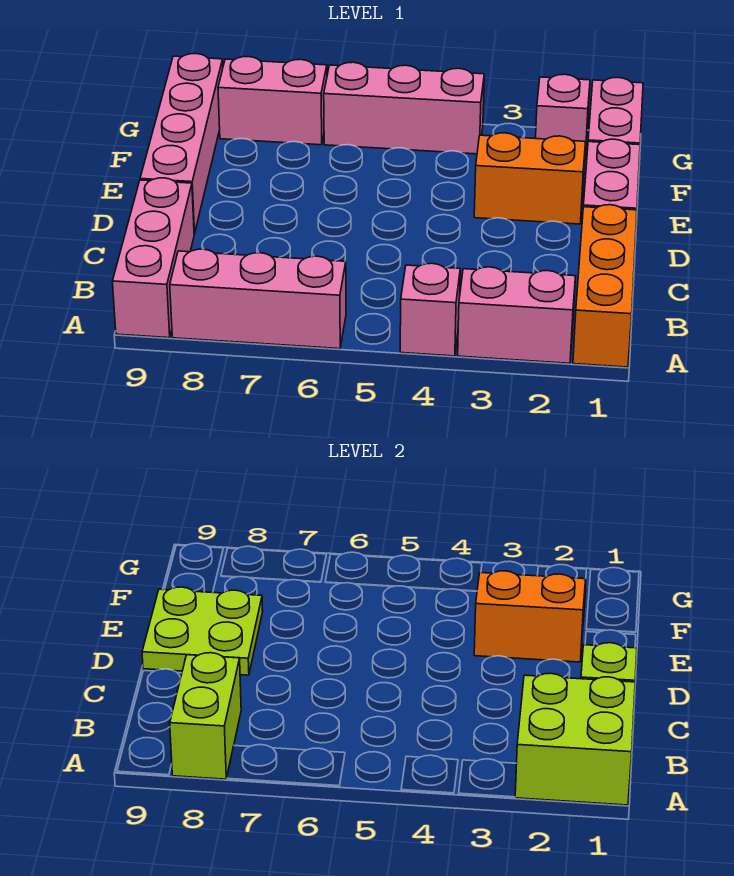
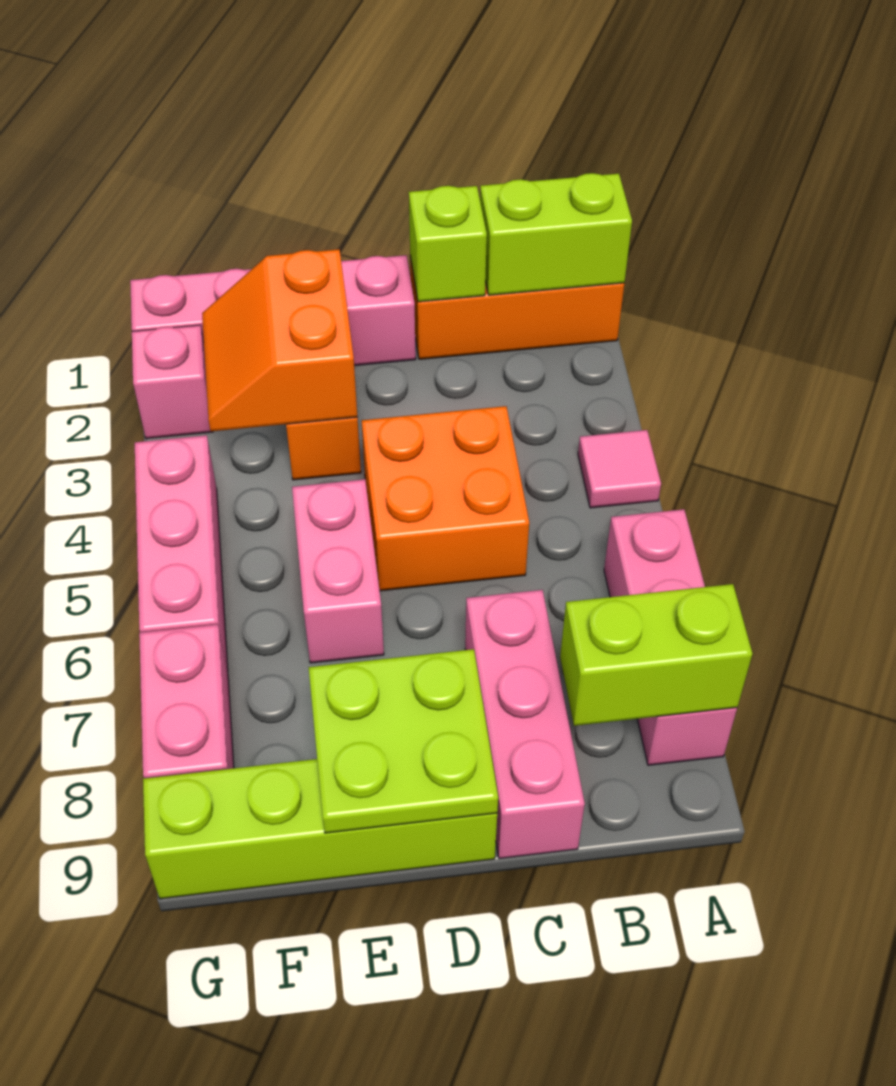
lime 2x2 brick [515,673,635,805] -> lime 1x2 brick [480,173,632,295]
pink 1x2 brick [458,267,576,363] -> pink 1x2 brick moved to [292,479,384,663]
pink 1x1 brick [400,263,460,356] -> pink 1x1 tile [578,430,661,508]
pink 1x3 brick [112,178,194,338] -> pink 1x3 brick turned to [465,590,585,859]
none -> orange 2x2 brick [362,406,529,591]
pink 1x4 brick [140,54,223,234] -> lime 1x4 brick [143,759,497,899]

